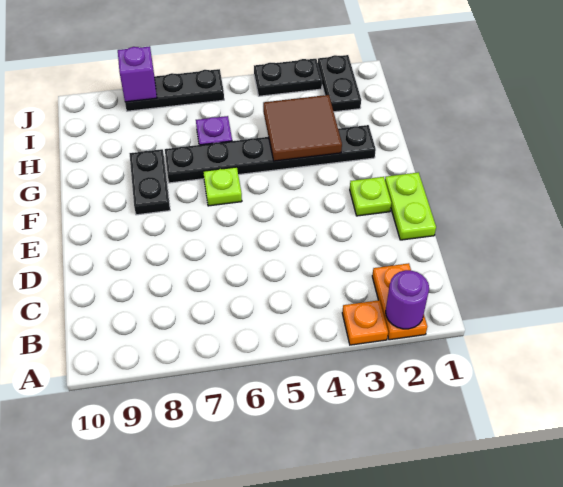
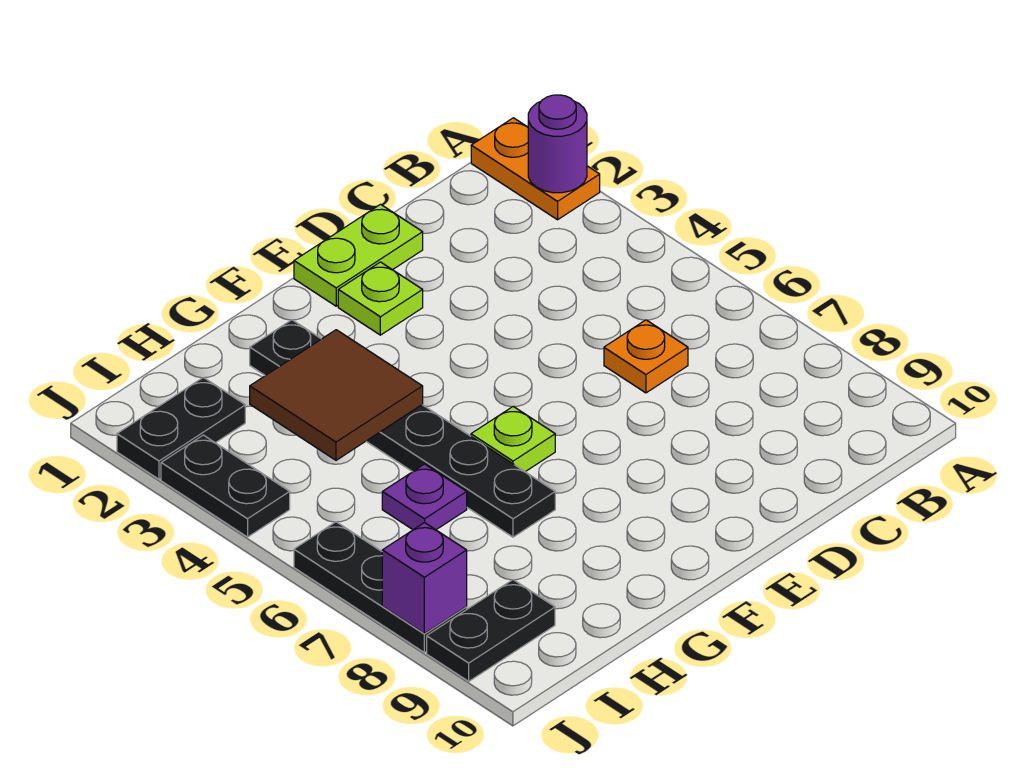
orange 1x2 plate [372,263,427,340] -> orange 1x2 plate turned to [471,118,600,220]
orange 1x1 plate [342,300,388,345] -> orange 1x1 plate moved to [604,320,688,393]
black 1x2 plate [129,149,170,215] -> black 1x2 plate moved to [427,580,555,681]

